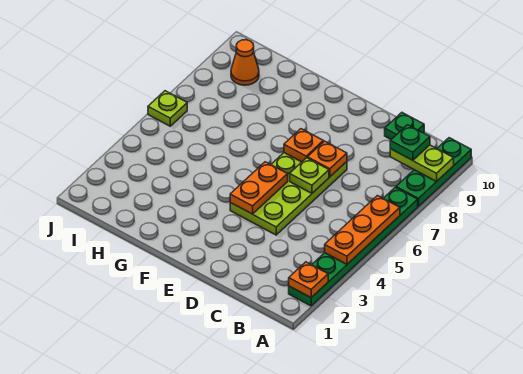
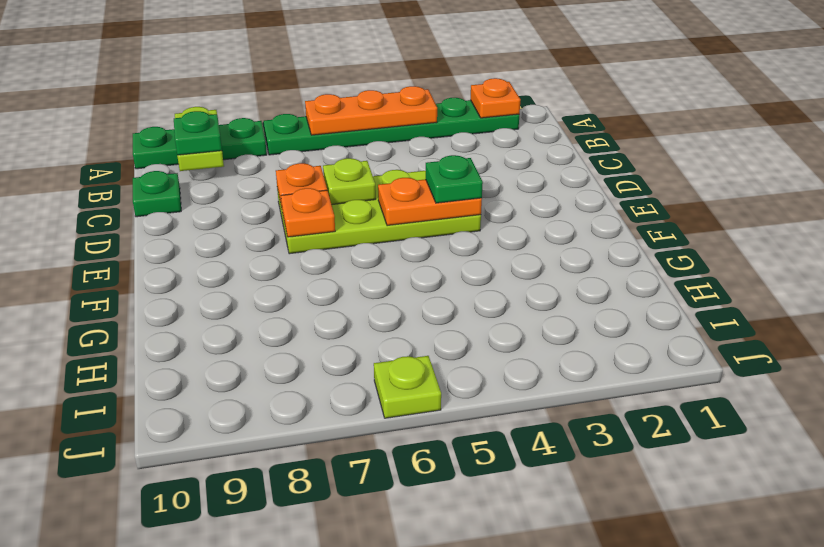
none -> green 1x1 plate [426,155,483,203]
orange 1x1 cone [231,40,259,85] -> none

